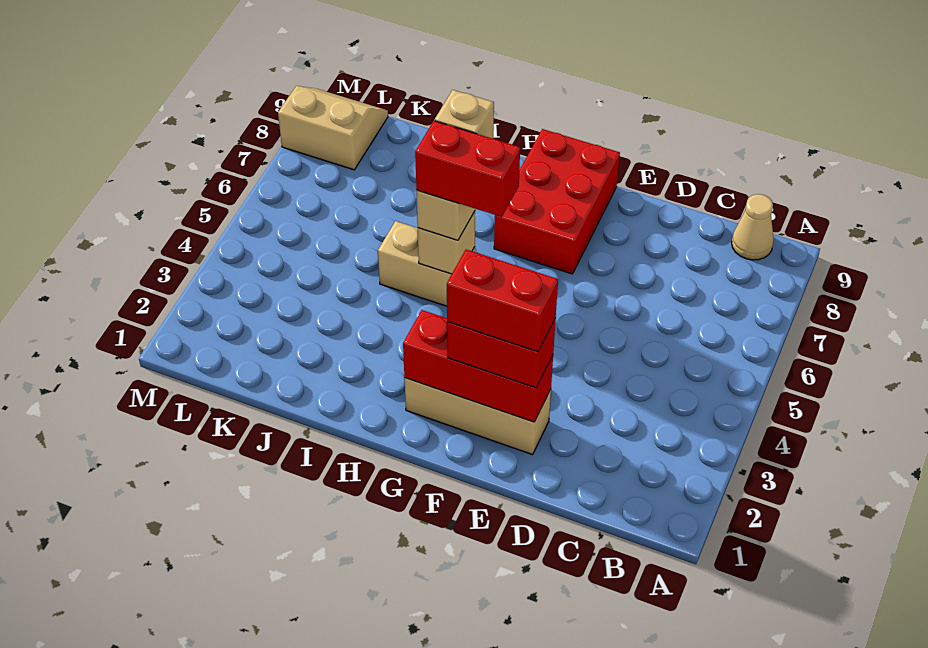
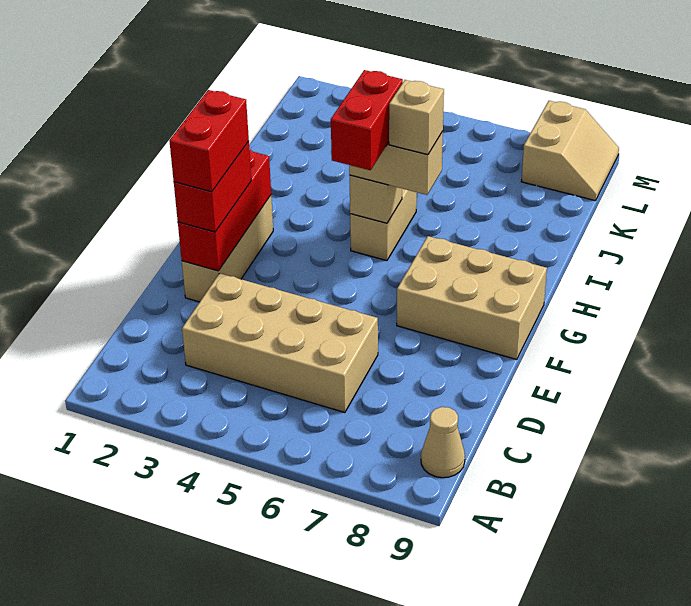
none -> tan 2x4 brick [182,273,378,413]
red 2x3 brick [494,129,620,274] -> tan 2x3 brick [397,236,547,360]

